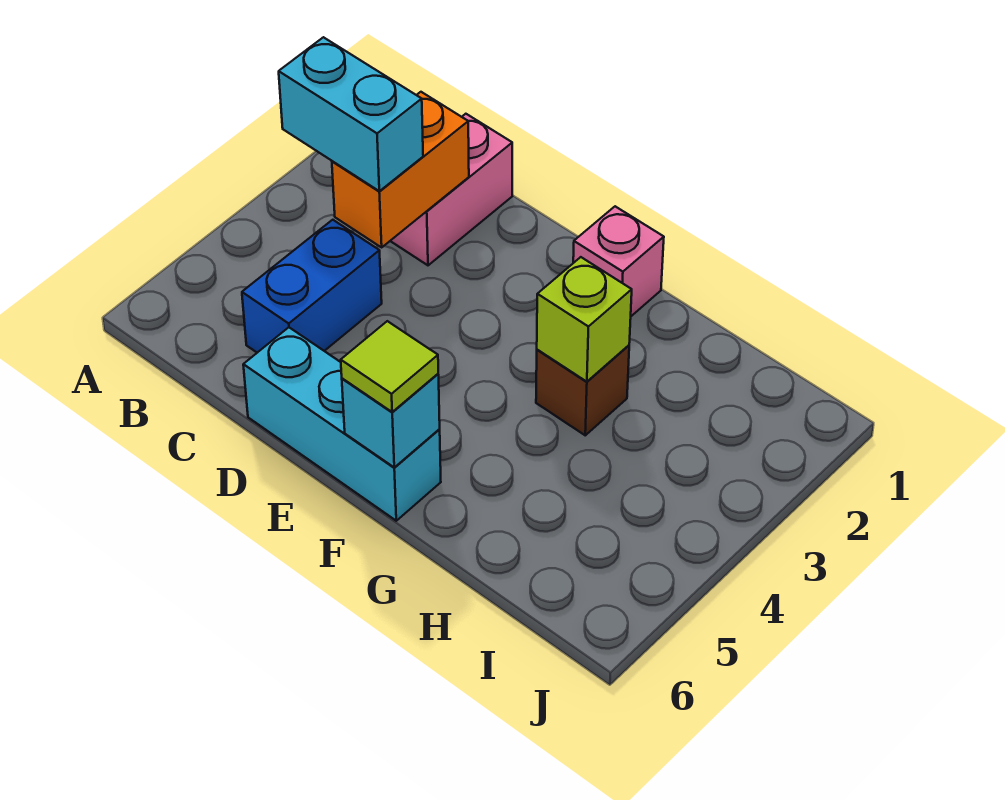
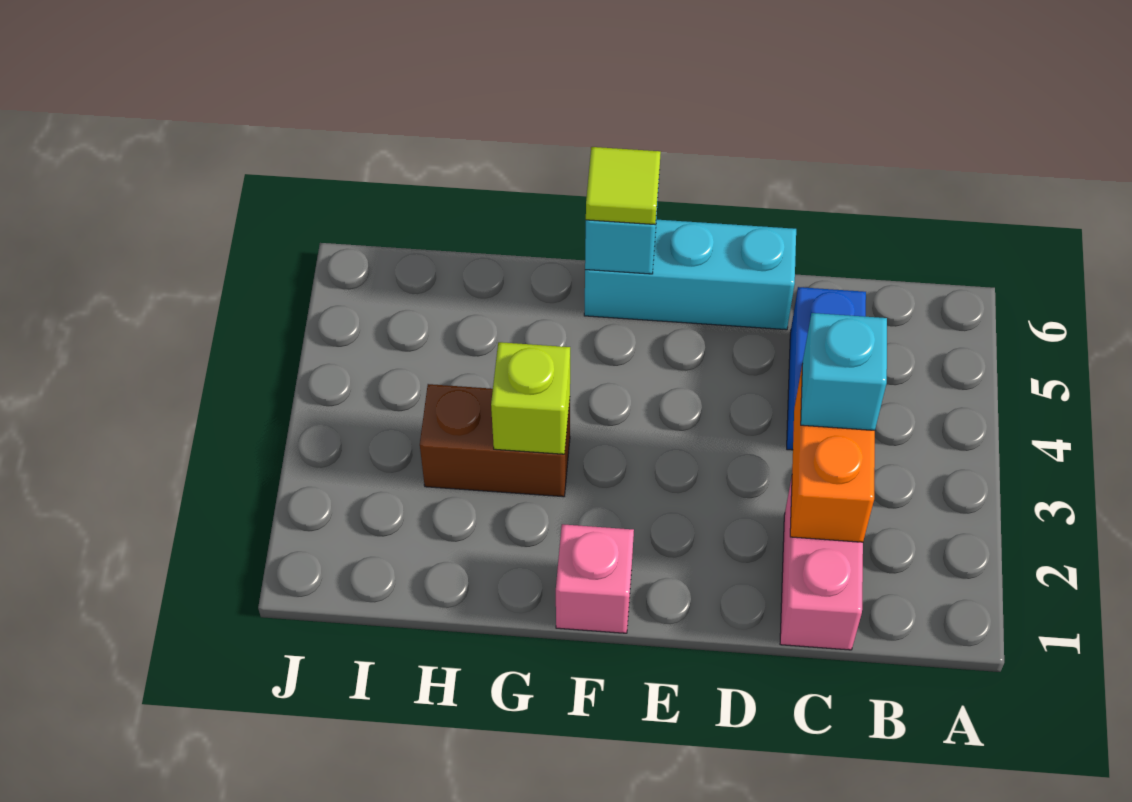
cyan 1x2 brick [279,37,423,191] -> cyan 1x1 brick [801,313,887,430]
brown 1x1 brick [536,345,629,435] -> brown 1x2 brick [420,384,570,497]

